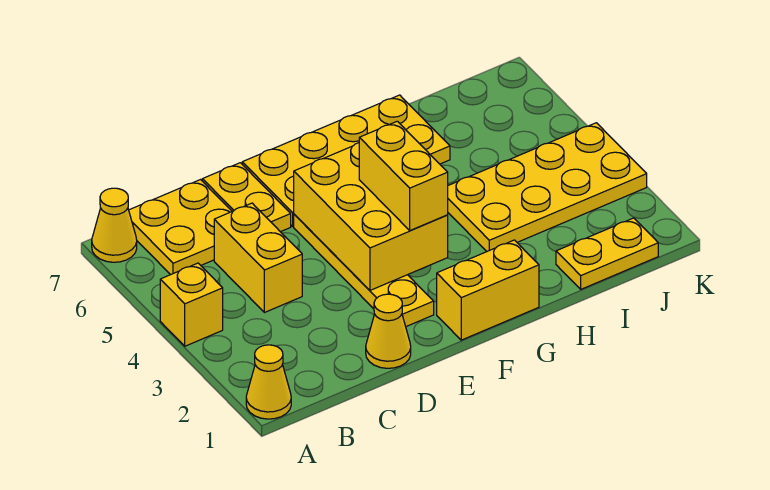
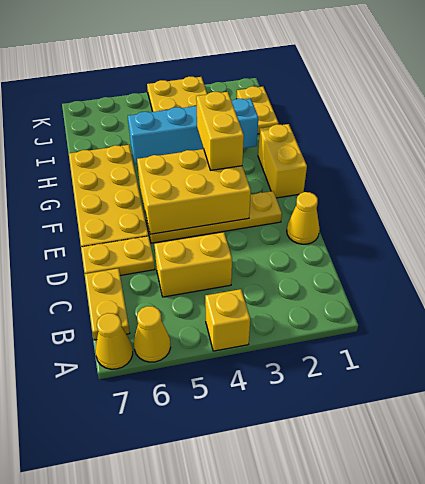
yellow 1x1 cone [246,345,291,419] -> yellow 1x1 cone moved to [134,306,171,362]
yellow 2x2 plate [129,180,232,275] -> yellow 1x2 plate [85,268,130,340]
yellow 1x2 brick [359,121,448,230] -> yellow 1x2 brick turned to [196,92,244,170]
none -> cyan 1x4 brick [128,99,258,164]

